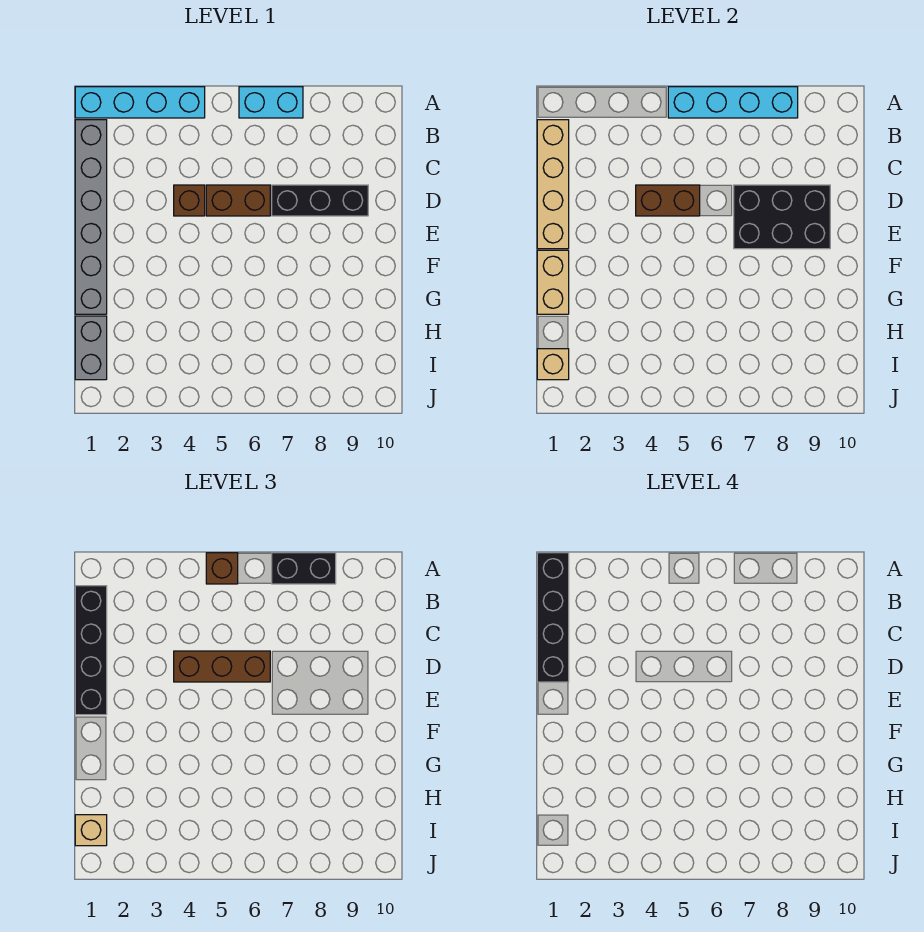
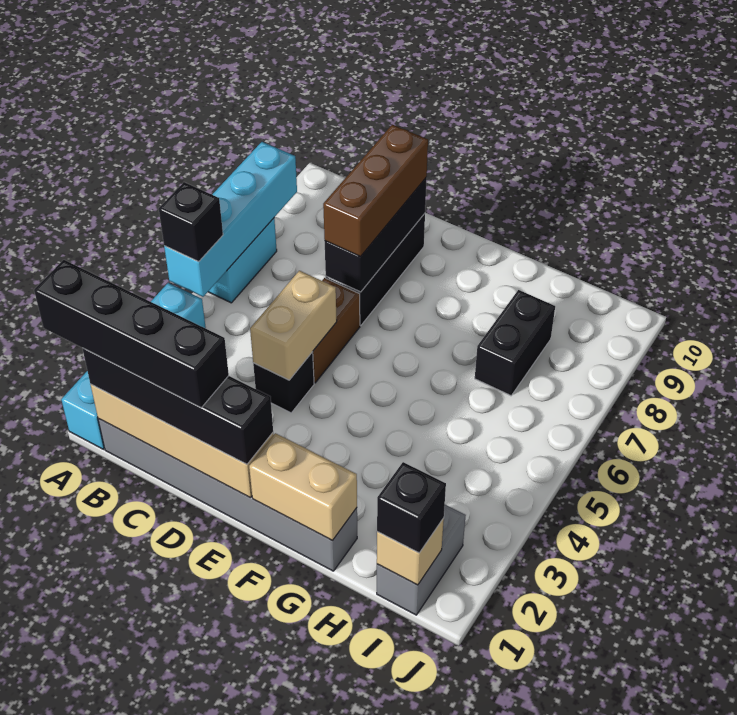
brown 1x1 brick [206,553,238,584] -> black 1x1 brick [159,182,223,262]
black 1x2 brick [272,553,336,584] -> black 1x2 brick moved to [475,290,555,396]
brown 1x1 brick [174,185,205,216] -> black 1x1 brick [253,352,314,413]
brown 1x2 brick [636,185,700,216] -> tan 1x2 brick [250,271,337,380]
brown 1x3 brick [174,651,270,682] -> brown 1x3 brick moved to [323,125,428,257]
black 2x3 brick [734,185,830,249] -> black 1x3 brick [325,177,427,292]
grey 1x2 brick [75,316,107,380] -> grey 1x2 brick turned to [377,505,466,615]
tan 1x1 brick [75,815,107,846] -> black 1x1 brick [377,462,446,553]

